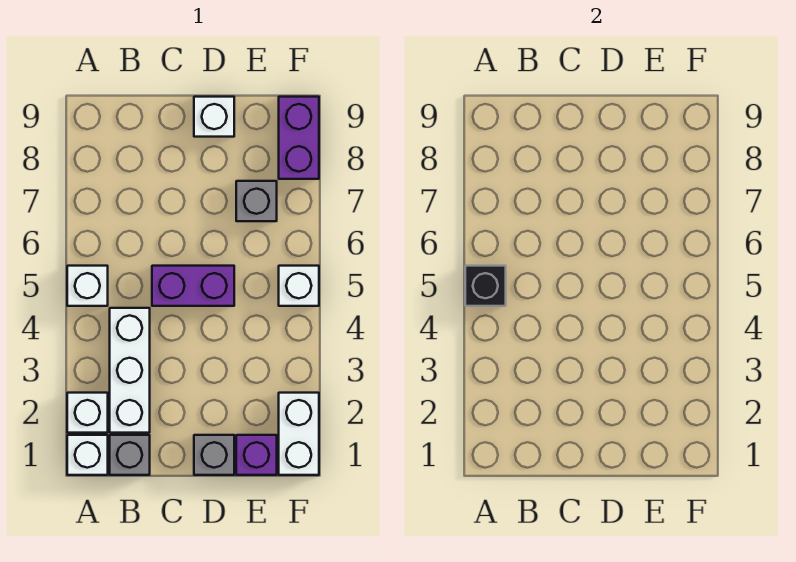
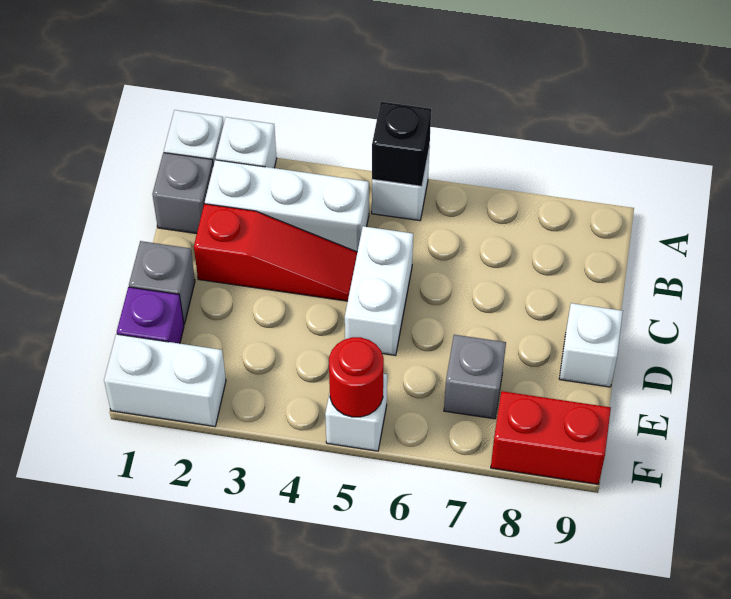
none -> red 1x3 slope [194,204,357,301]
purple 1x2 brick [152,266,234,306] -> white 1x2 brick [345,226,413,355]
none -> red 1x1 round brick [329,337,384,417]
purple 1x2 brick [279,97,319,179] -> red 1x2 brick [491,391,611,484]

